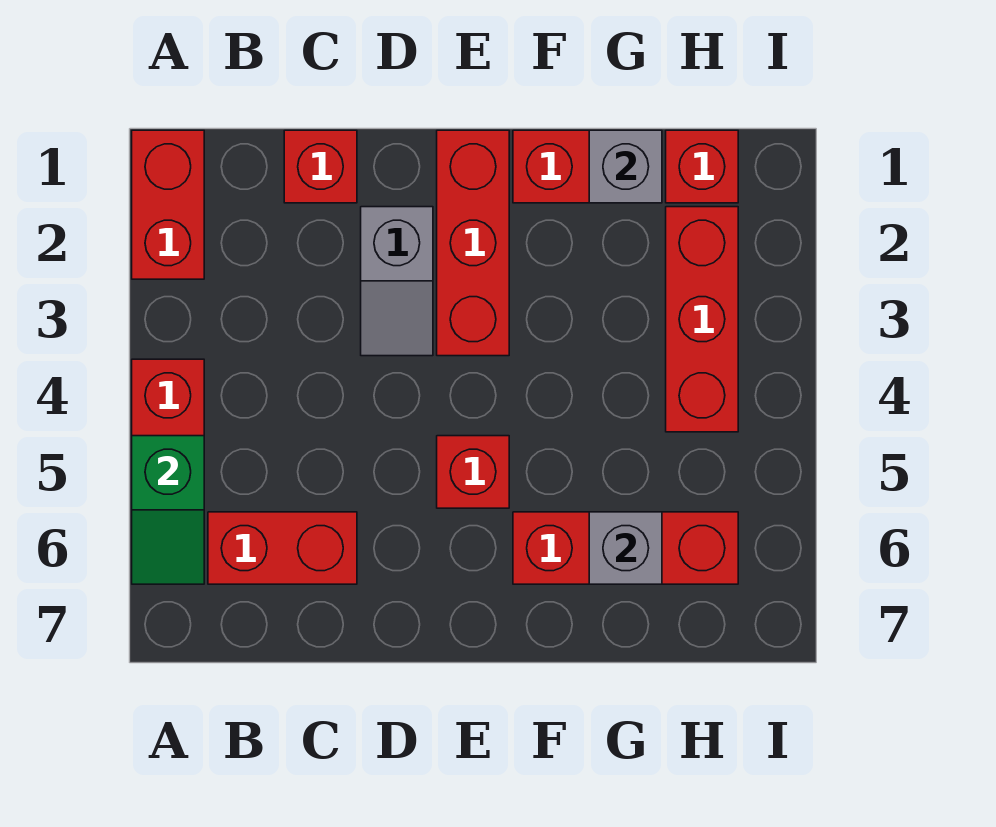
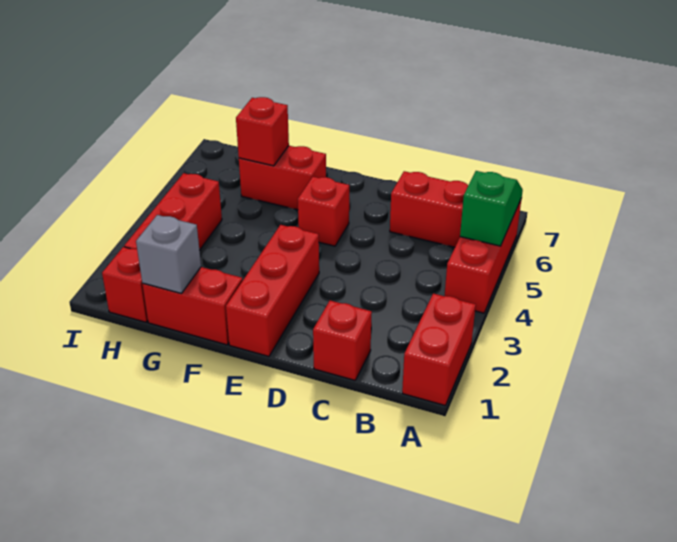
grey 1x2 slope [361,207,433,356] -> none
red 1x3 brick [513,512,738,584] -> red 1x2 brick [239,146,326,210]
grey 1x1 brick [589,512,662,584] -> red 1x1 brick [236,97,289,166]

